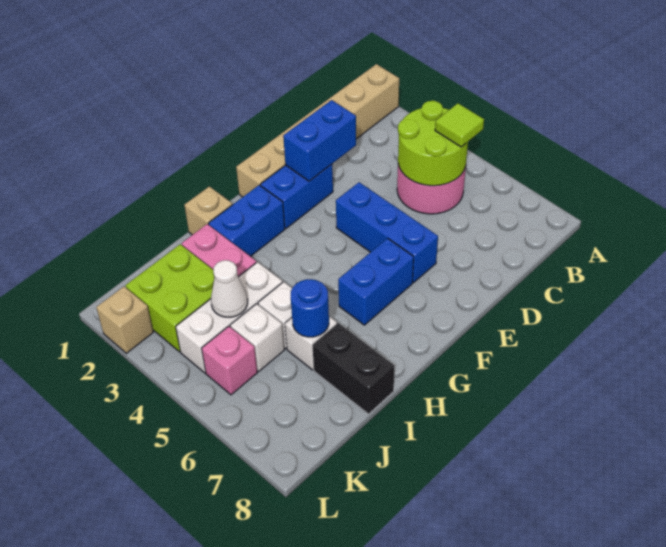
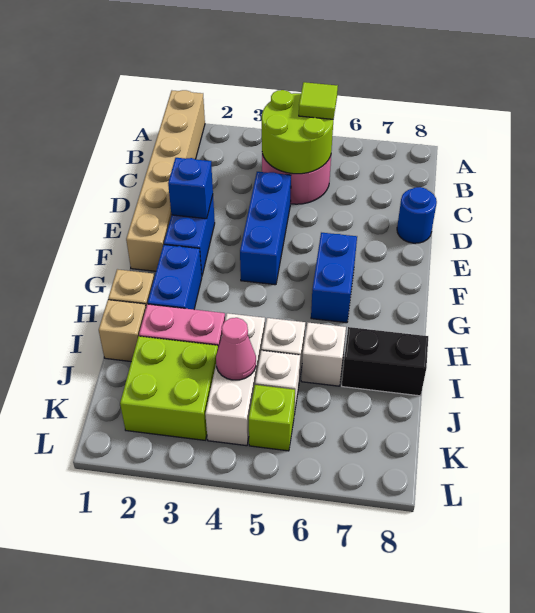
blue 1x2 brick [283,100,356,181] -> blue 1x1 brick [168,158,213,219]
blue 1x3 brick [336,182,438,283] -> blue 1x3 brick turned to [240,172,291,285]
blue 1x1 round brick [291,279,329,337] -> blue 1x1 round brick moved to [397,187,437,243]
white 1x1 cone [211,260,248,317] -> pink 1x1 cone [216,318,256,380]
pink 1x1 brick [202,326,257,395] -> lime 1x1 brick [249,385,295,451]
tan 1x1 brick [96,287,153,353] -> tan 1x1 brick moved to [99,300,146,361]

